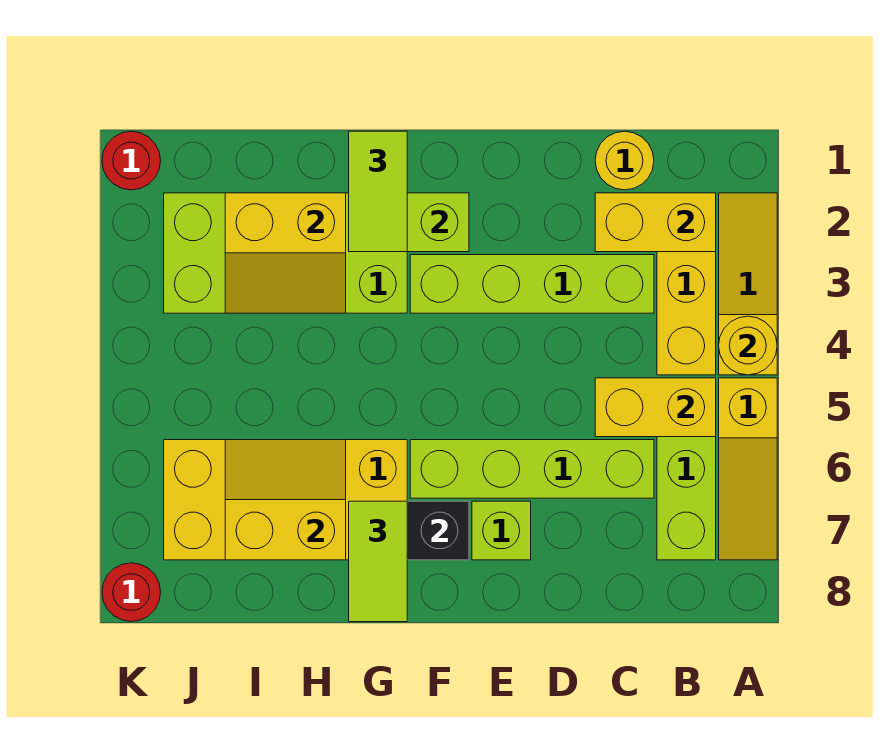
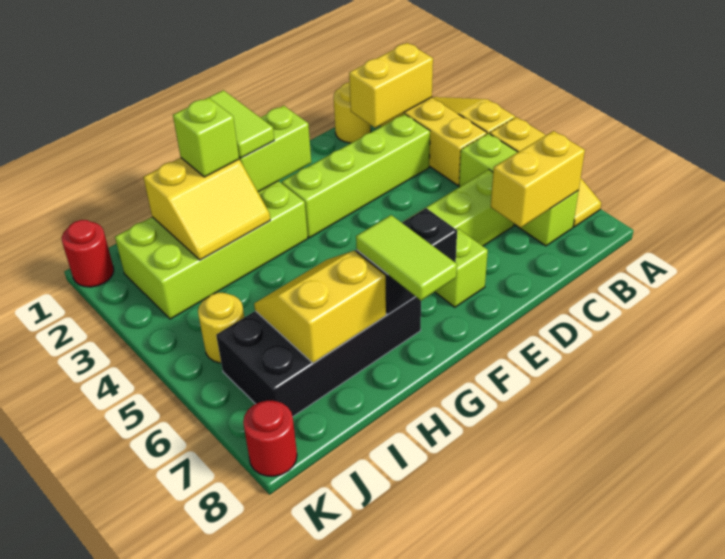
yellow 1x1 round brick [719,316,777,375] -> yellow 1x1 round brick moved to [198,293,244,363]
yellow 1x2 brick [595,378,716,437] -> yellow 1x2 brick moved to [491,131,585,228]
yellow 2x4 brick [164,440,407,560] -> black 2x4 brick [216,250,421,417]
none -> lime 1x1 brick [173,97,239,177]

